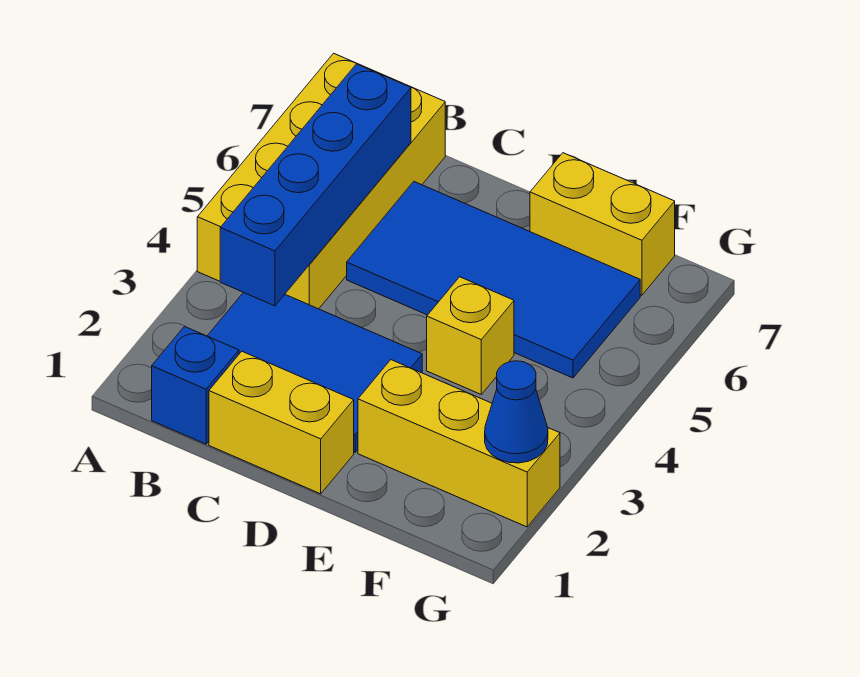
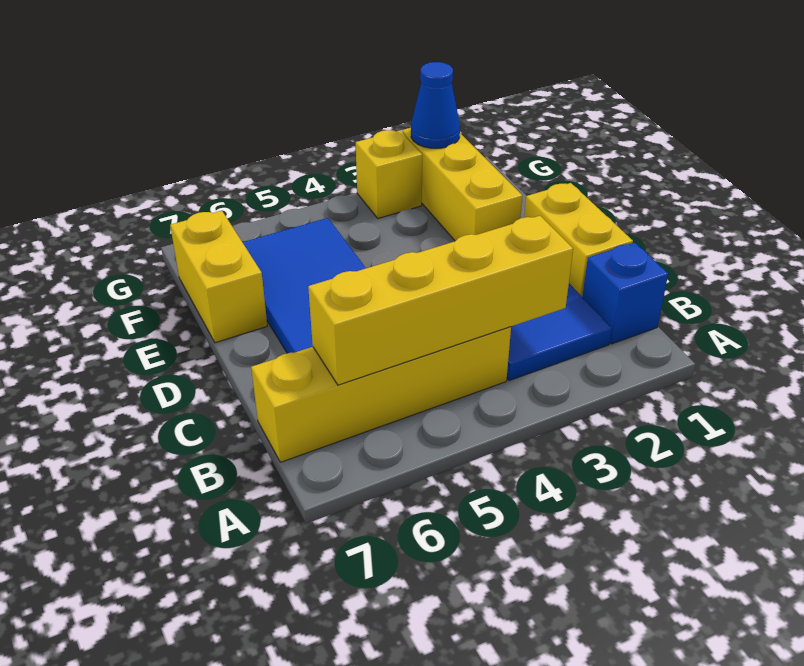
yellow 2x4 brick [197,53,445,309] -> yellow 1x4 brick [251,327,511,462]
blue 1x4 brick [220,64,411,306] -> yellow 1x4 brick [308,216,573,385]
yellow 1x1 brick [427,277,514,394] -> yellow 1x1 brick moved to [356,130,422,218]

